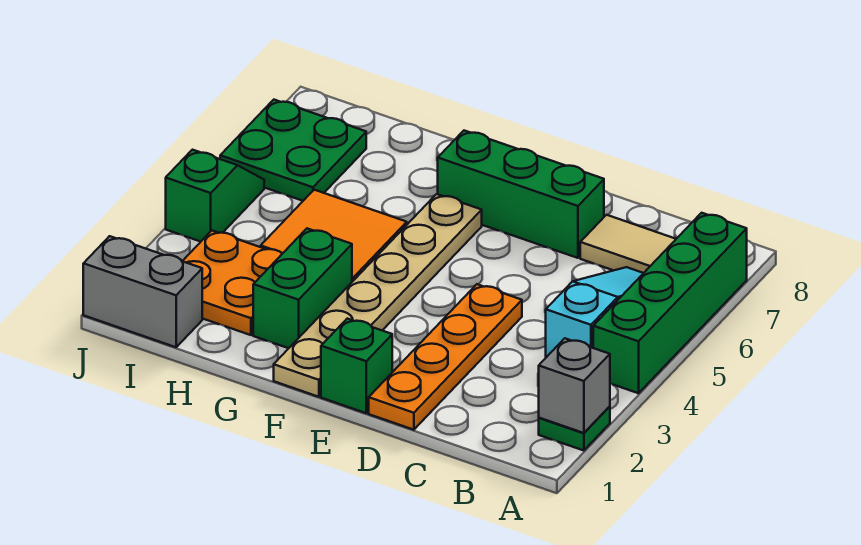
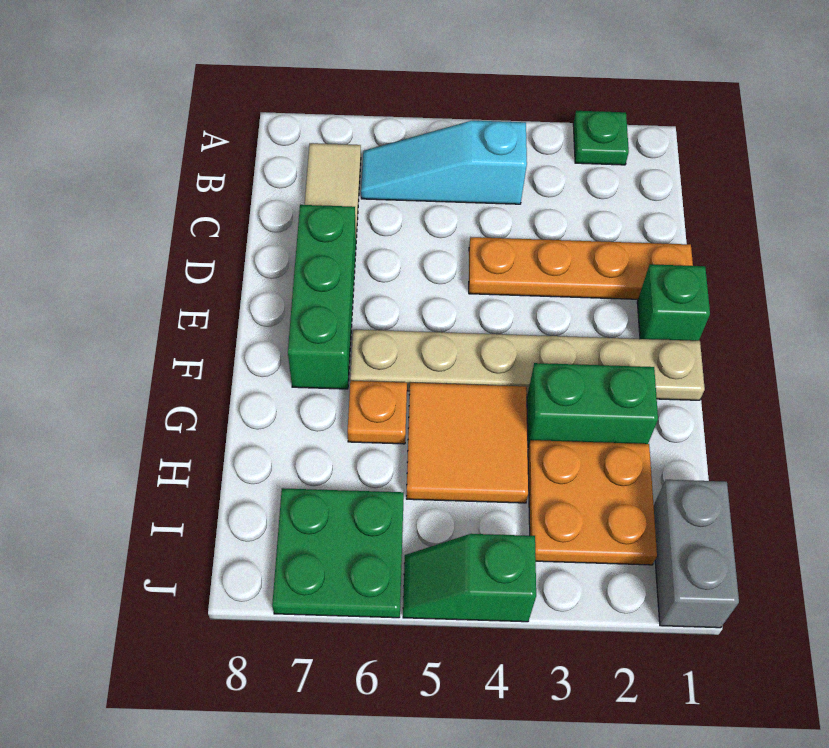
grey 1x1 brick [539,338,610,433] -> none
green 1x4 brick [593,213,747,393] -> none
none -> orange 1x1 plate [348,381,407,444]

